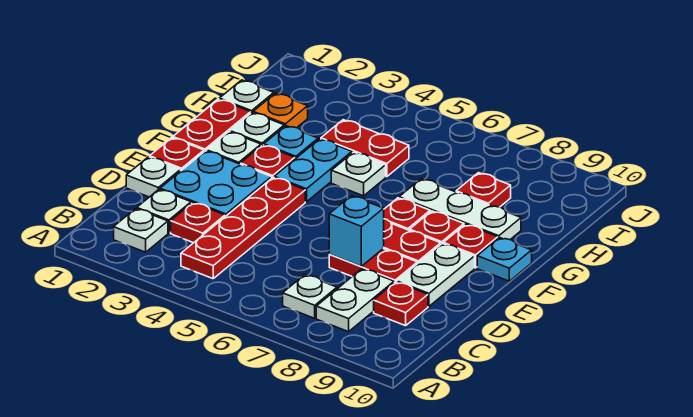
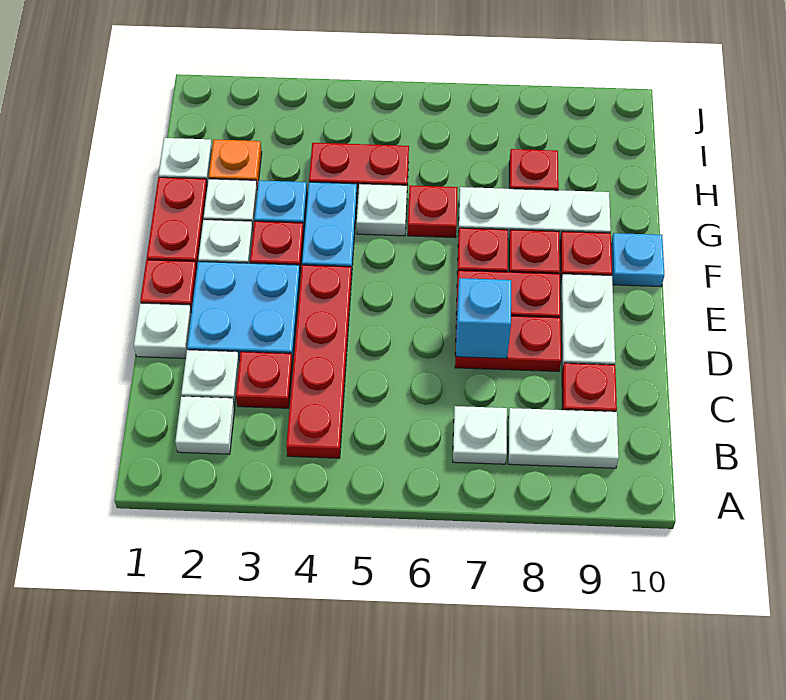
white 1x2 plate [316,269,394,332] -> white 1x2 plate turned to [508,408,619,468]
none -> red 1x1 plate [408,185,458,238]

